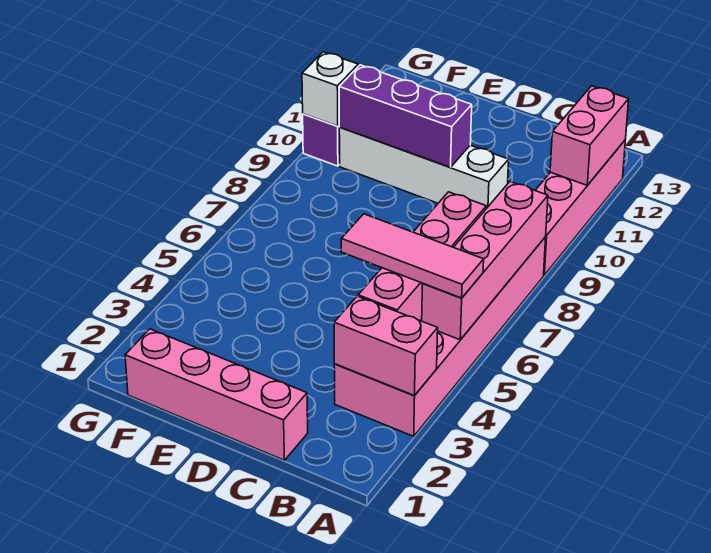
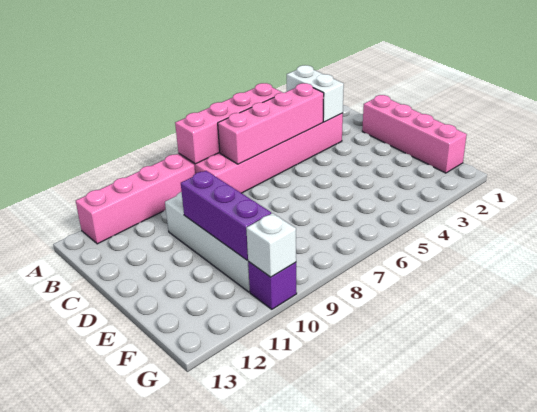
pink 1x2 brick [334,296,438,396] -> white 1x2 brick [287,65,344,122]
pink 1x3 tile [341,214,484,298] -> none
pink 1x2 brick [550,86,629,185] -> none

